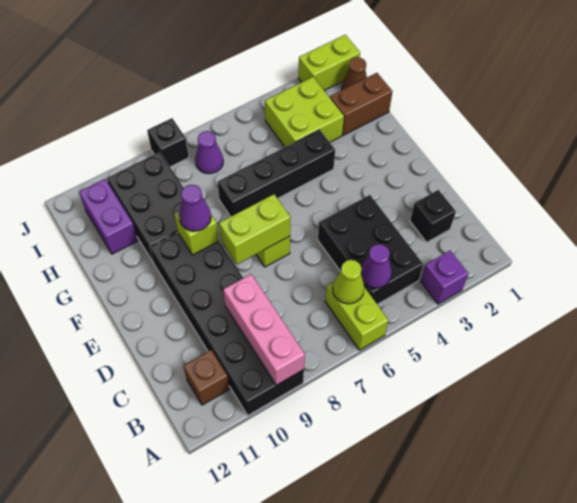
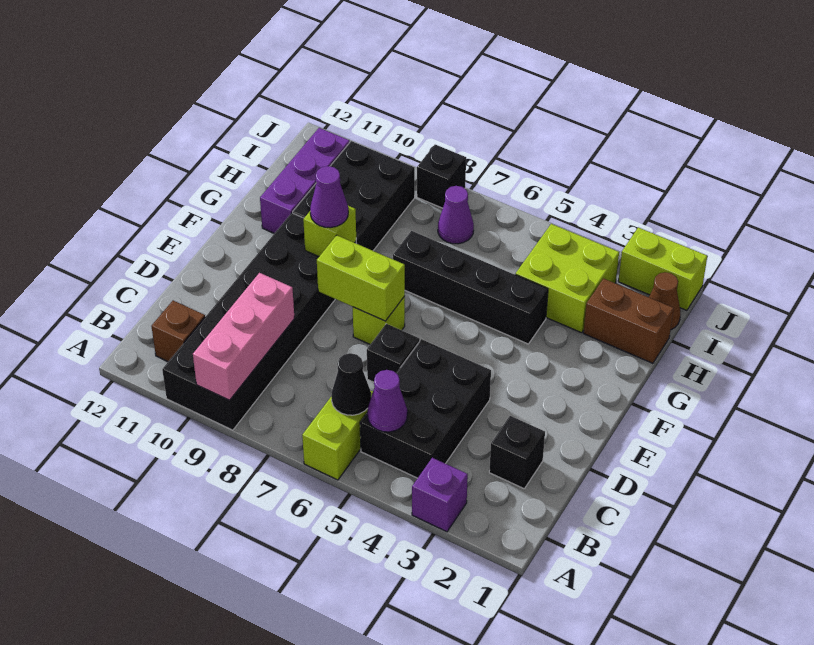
lime 1x1 cone [333,260,364,304] -> black 1x1 cone [331,353,371,415]
none -> black 1x1 brick [367,324,420,382]
purple 1x2 brick [79,179,138,254] -> purple 1x3 brick [260,128,350,233]

